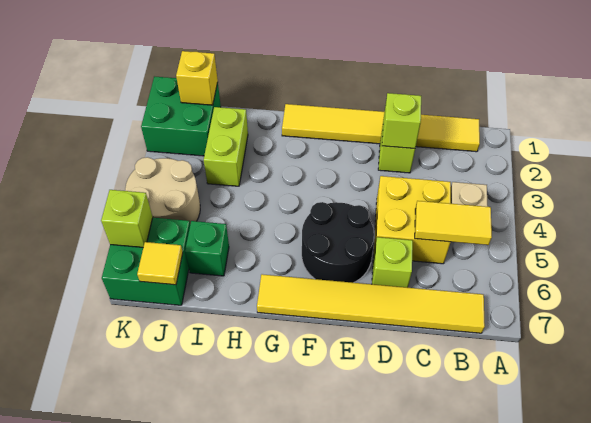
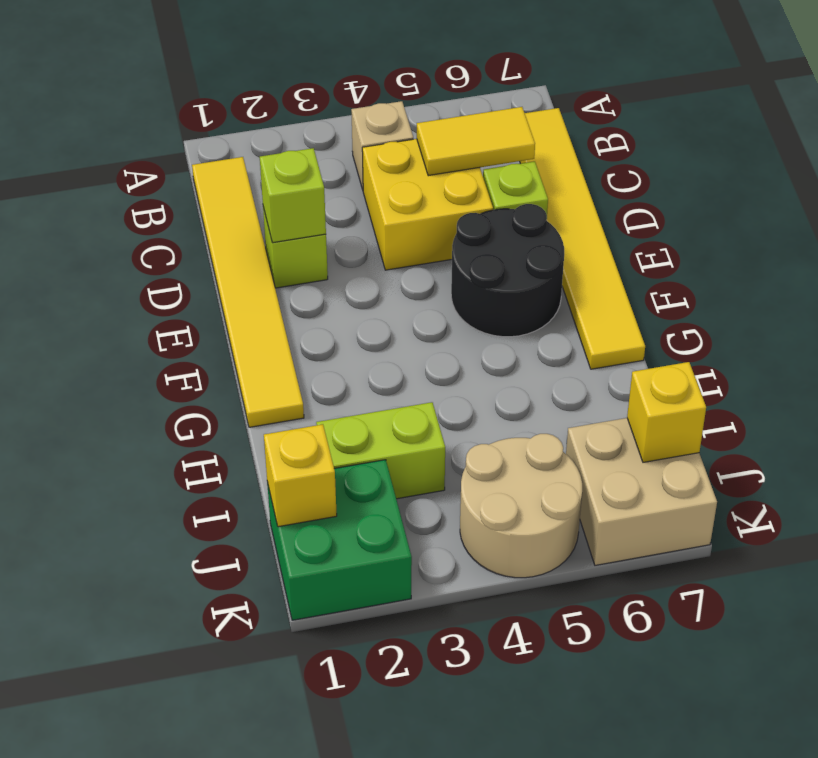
yellow 1x2 tile [415,201,492,245] -> yellow 1x2 tile turned to [417,107,535,176]
green 1x1 brick [185,221,229,276] -> none
green 2x2 brick [102,218,190,305] -> tan 2x2 brick [566,418,717,565]
yellow 1x1 tile [137,242,183,285] -> yellow 1x1 brick [627,362,706,462]
lime 1x1 brick [101,190,153,247] -> none

